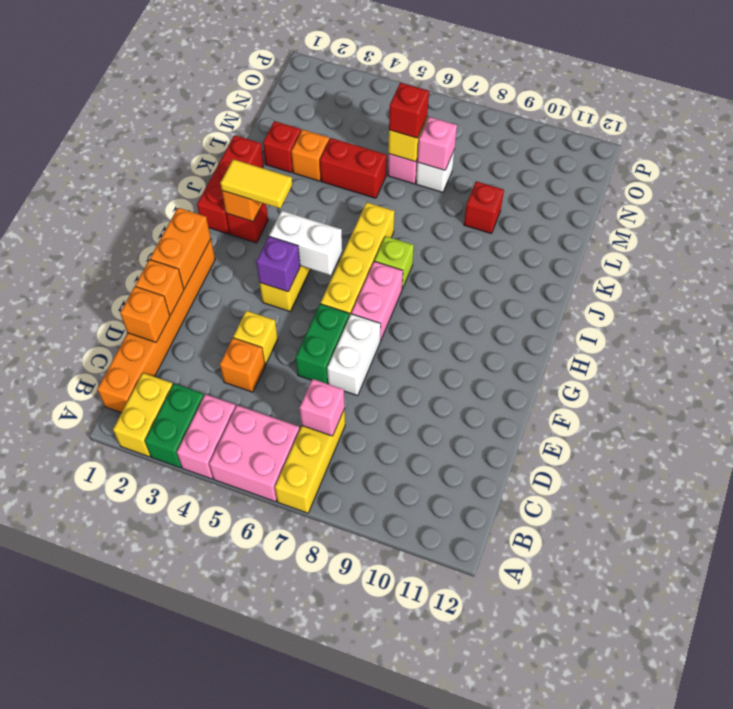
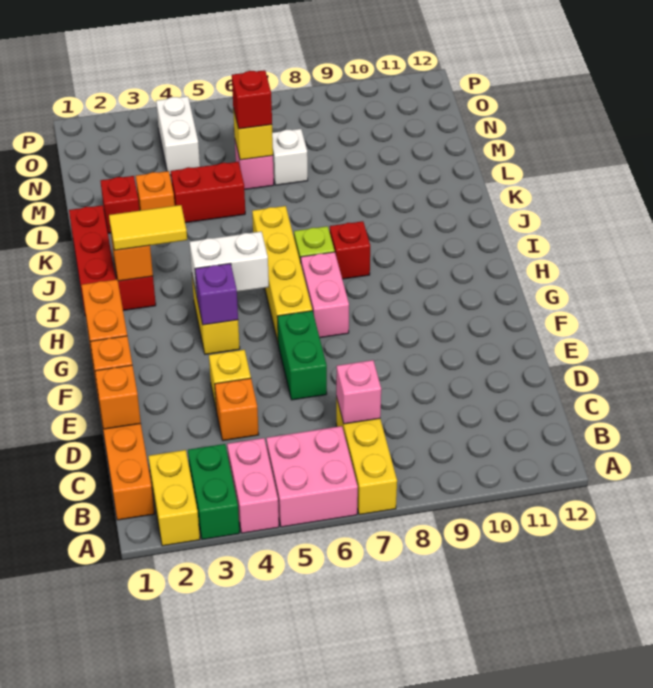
white 1x2 brick [327,314,381,396] -> white 1x2 brick moved to [156,96,200,175]
red 1x1 brick [464,181,504,234] -> red 1x1 brick moved to [330,221,370,279]
pink 1x1 brick [417,117,457,170] -> none

